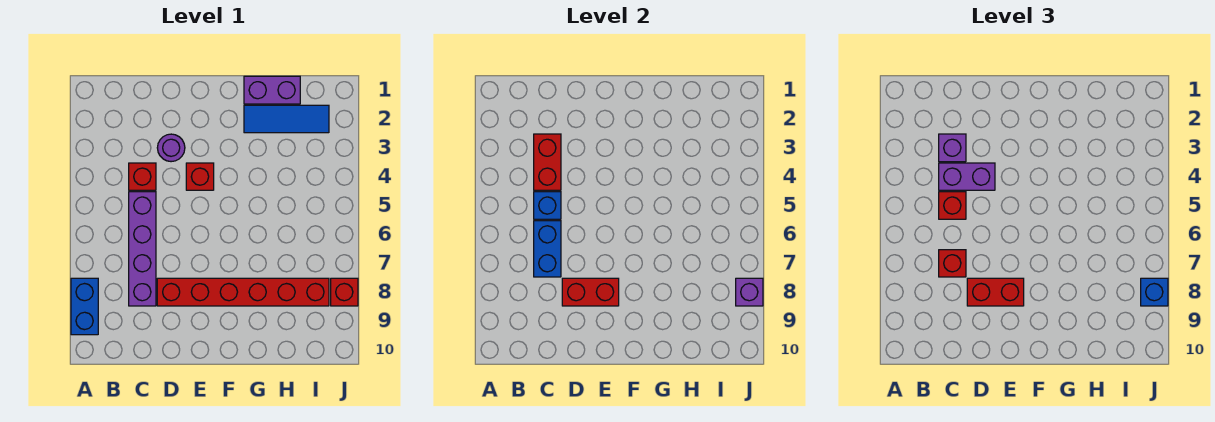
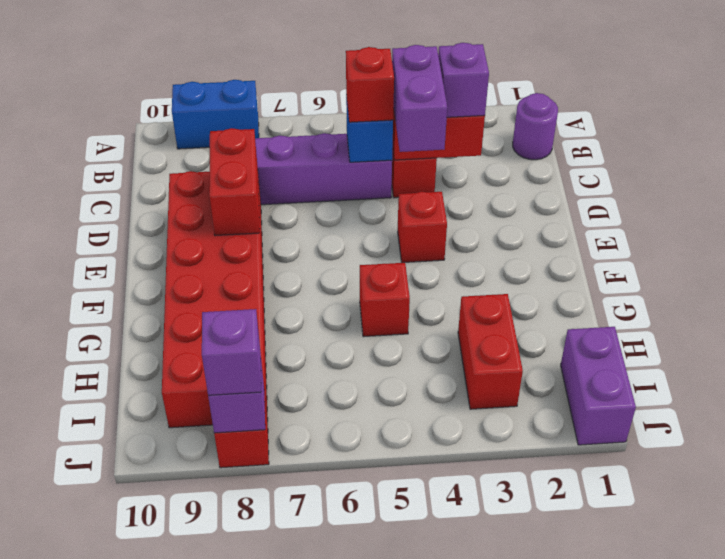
blue 1x2 brick [534,221,561,277] -> none
red 1x1 brick [939,250,966,277] -> red 1x1 brick moved to [360,263,410,337]
purple 1x1 round brick [157,134,185,162] -> purple 1x1 round brick moved to [513,93,558,160]
red 1x6 brick [157,278,329,306] -> red 2x6 brick [162,171,268,428]
red 1x2 brick [967,278,1024,306] -> red 1x2 brick moved to [458,294,523,409]
purple 1x2 brick [244,76,300,104] -> purple 1x2 brick moved to [561,327,636,445]
blue 1x3 tile [244,105,329,133] -> none
blue 1x1 brick [1141,278,1168,306] -> purple 1x1 brick [202,309,261,396]

